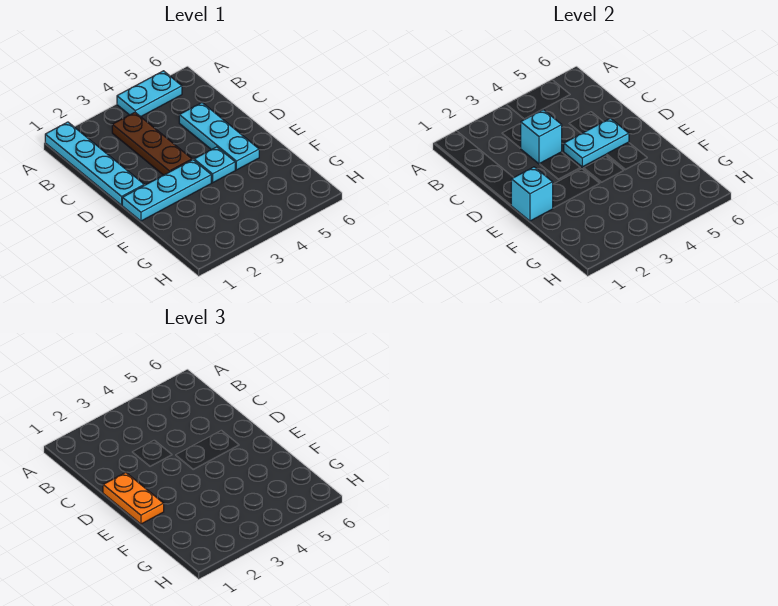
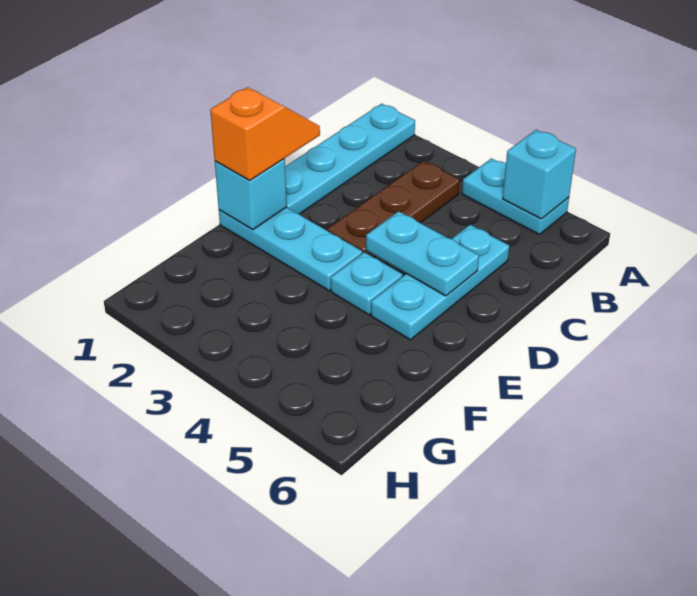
cyan 1x1 brick [521,110,562,164] -> cyan 1x1 brick moved to [503,130,576,219]
orange 1x2 plate [103,473,164,524] -> orange 1x2 slope [210,87,320,181]

